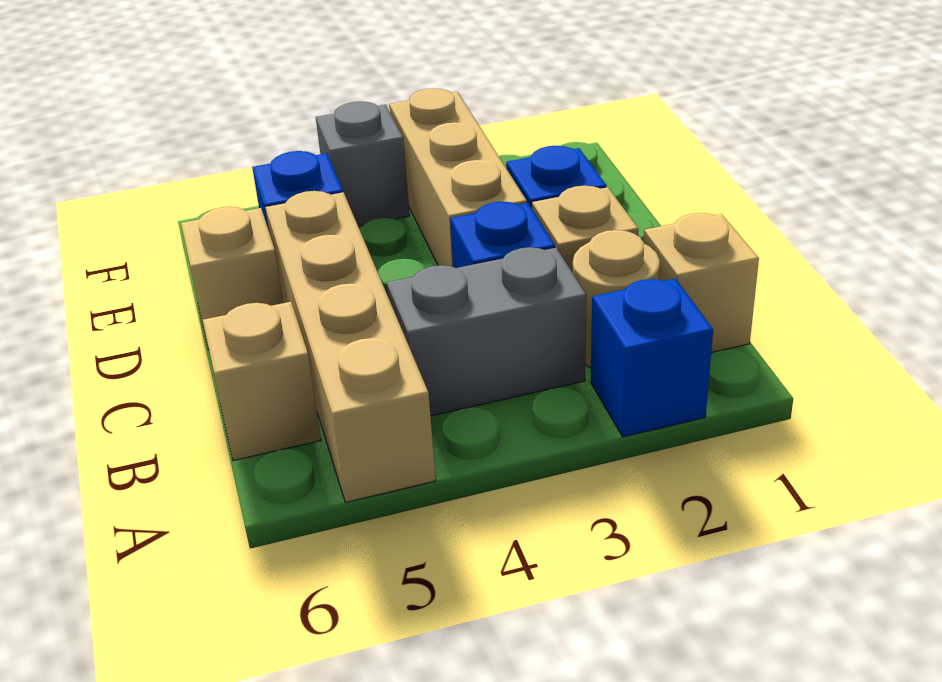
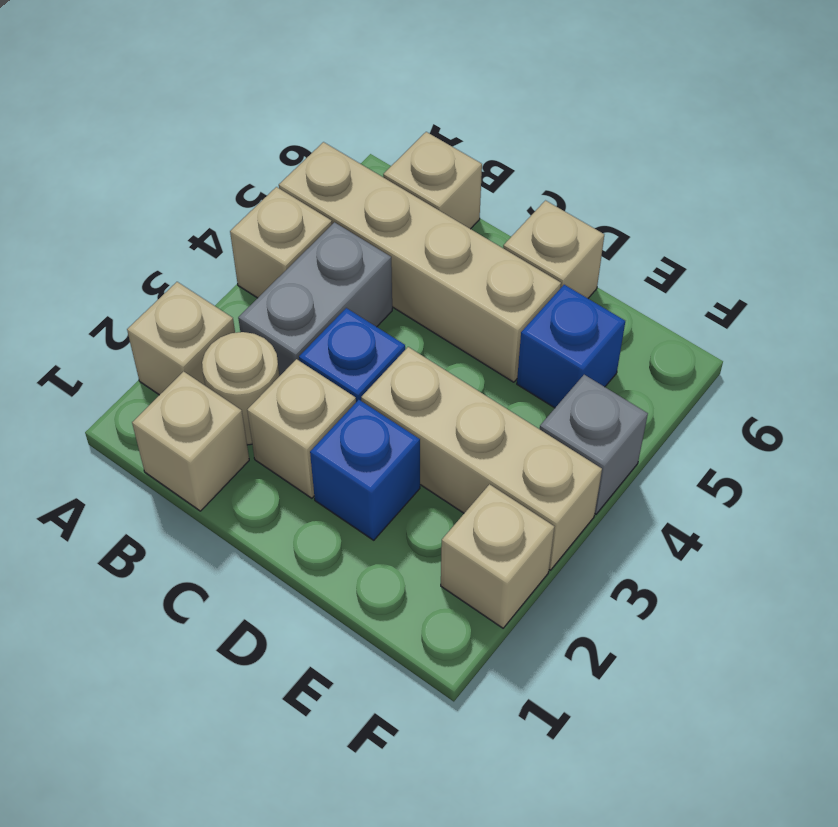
blue 1x1 brick [591,279,713,437] -> tan 1x1 brick [127,282,235,395]
none -> tan 1x1 brick [230,187,332,298]
none -> tan 1x1 brick [441,484,554,628]

